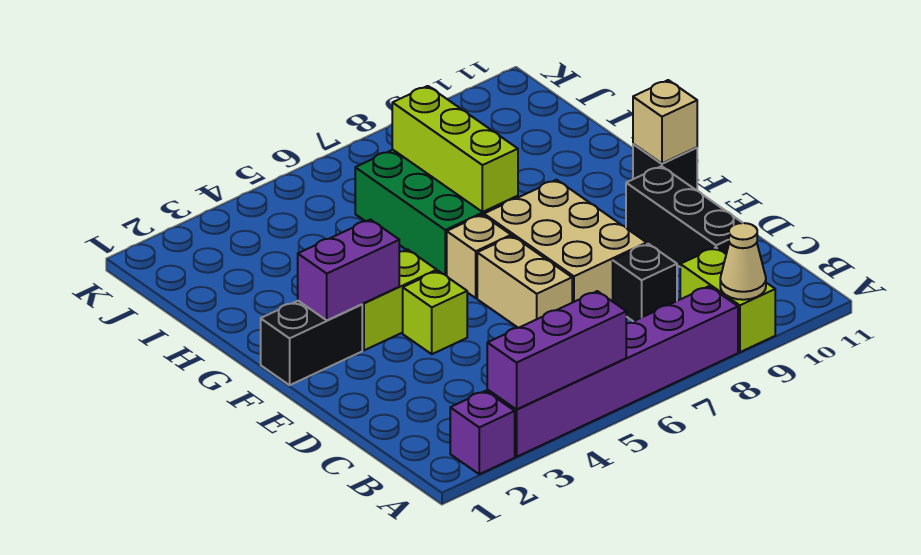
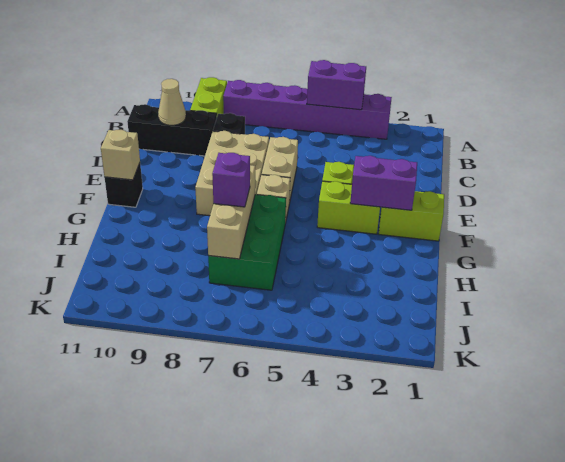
purple 1x1 brick [450,391,515,474] -> purple 1x1 brick moved to [212,153,250,207]
purple 1x3 brick [487,291,626,409] -> purple 1x2 brick [307,60,366,110]
tan 1x1 cone [720,223,766,300] -> tan 1x1 cone moved to [158,79,186,125]
black 1x3 brick [626,166,742,267] -> black 1x3 brick turned to [127,104,217,156]
black 1x2 brick [261,301,362,385] -> lime 1x2 brick [379,191,444,241]
lime 1x3 brick [392,86,518,212] -> tan 1x3 brick [207,165,255,259]

